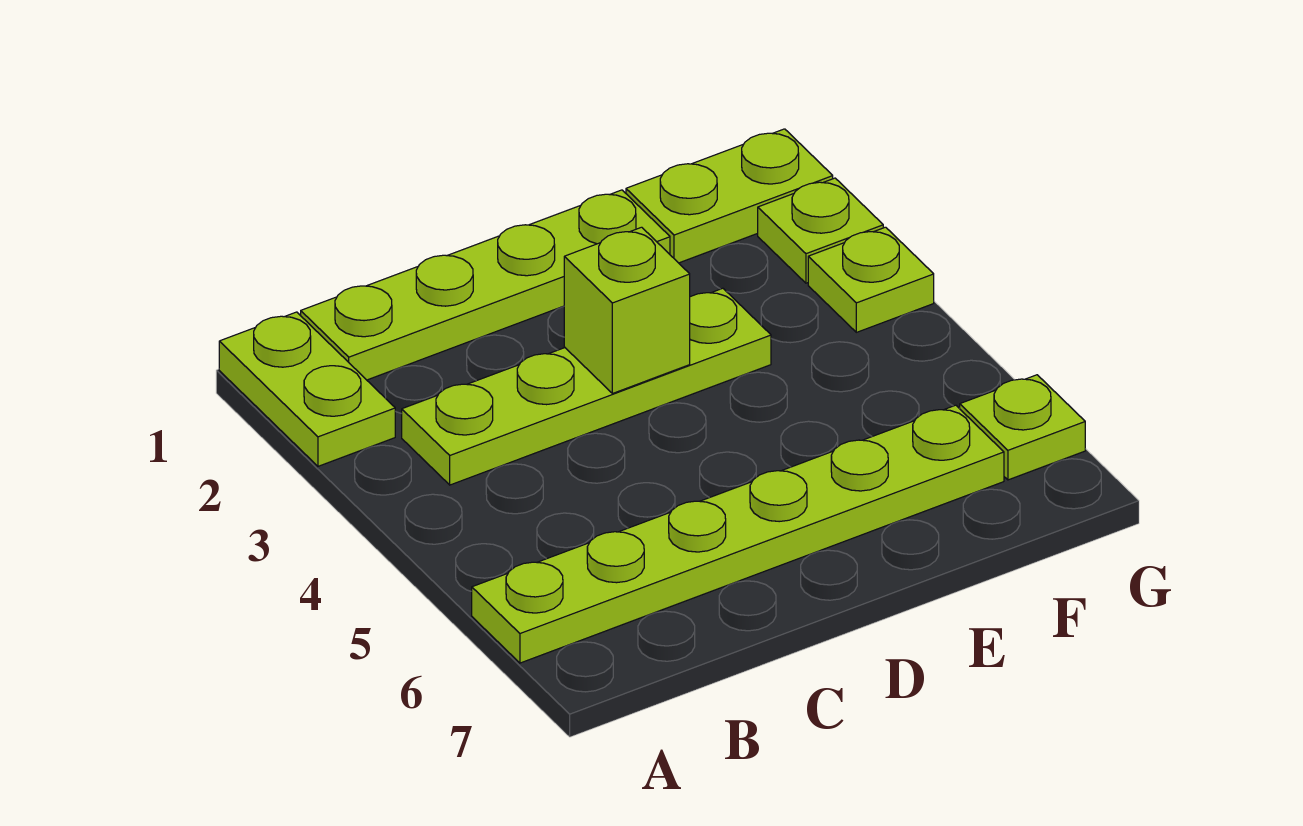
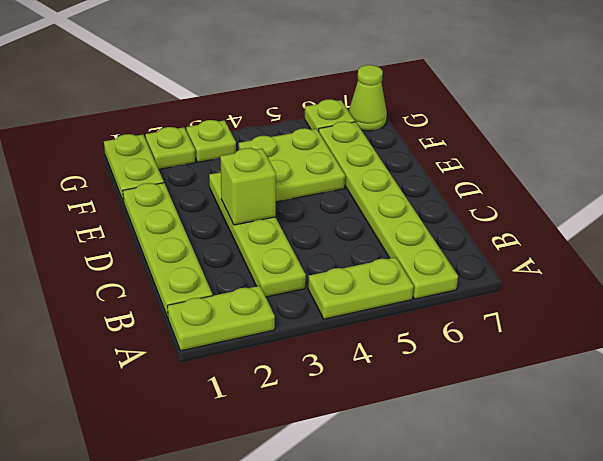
none -> lime 1x2 plate [308,257,414,319]
none -> lime 2x2 plate [239,128,345,202]
none -> lime 1x1 cone [349,65,387,131]

